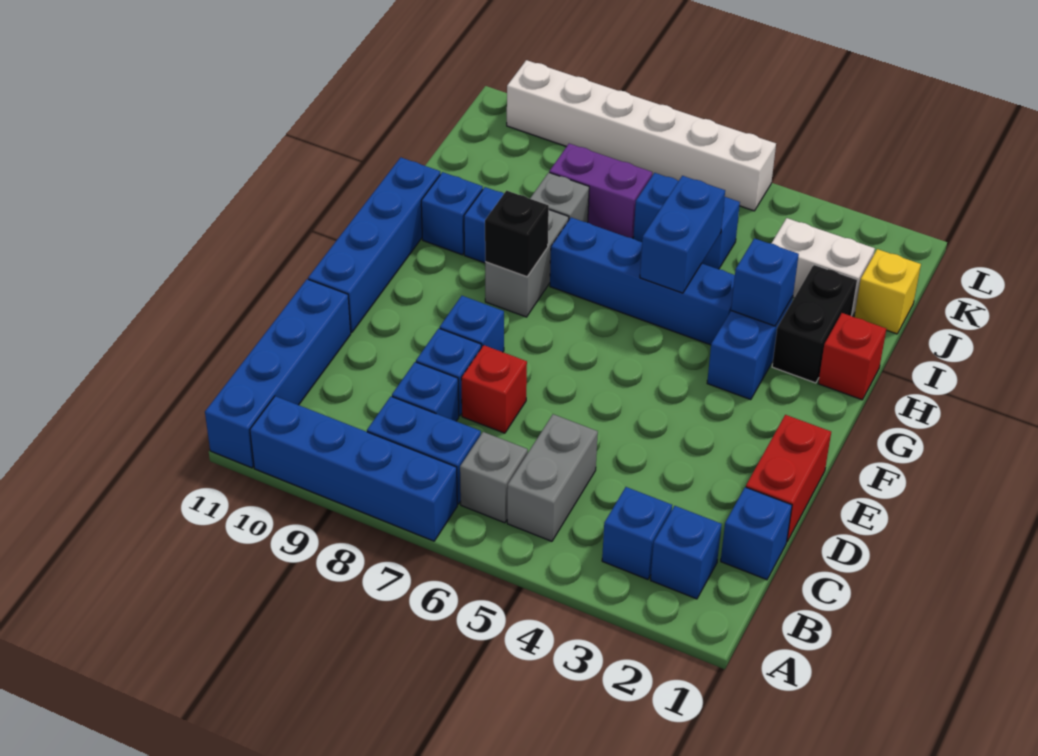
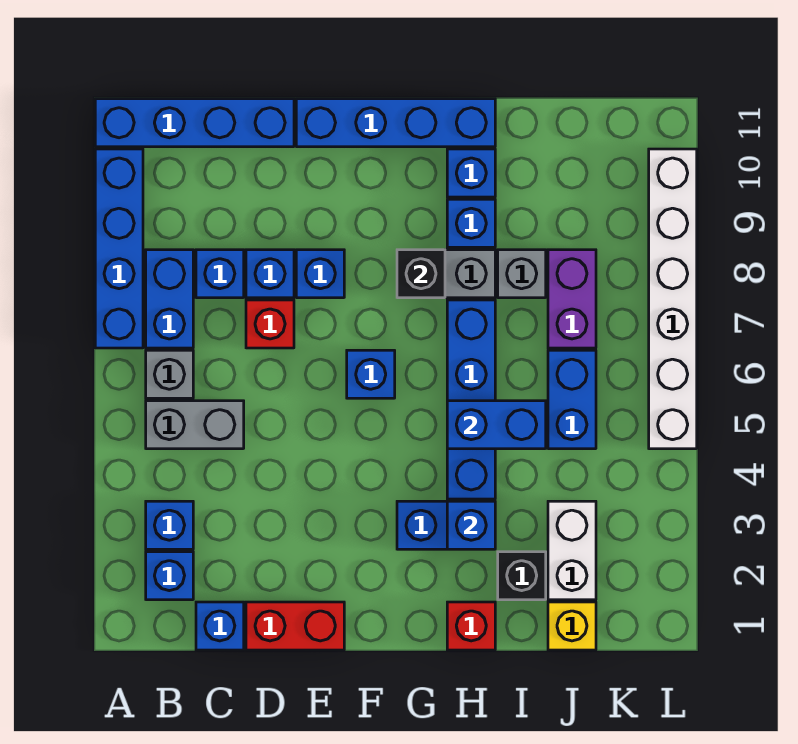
none -> blue 1x1 brick [347,350,395,398]
black 1x2 brick [772,265,857,383] -> black 1x1 brick [498,552,546,600]

